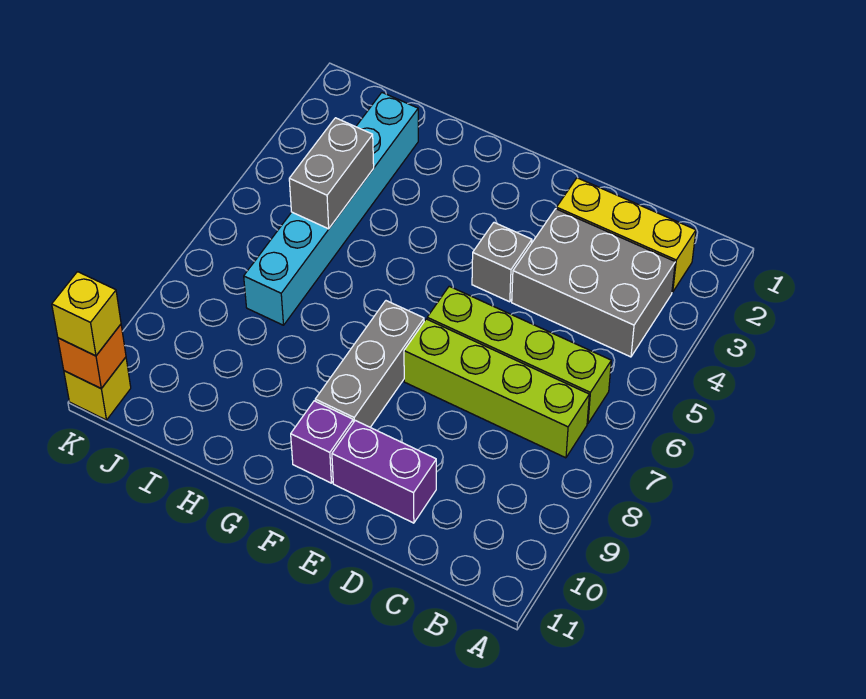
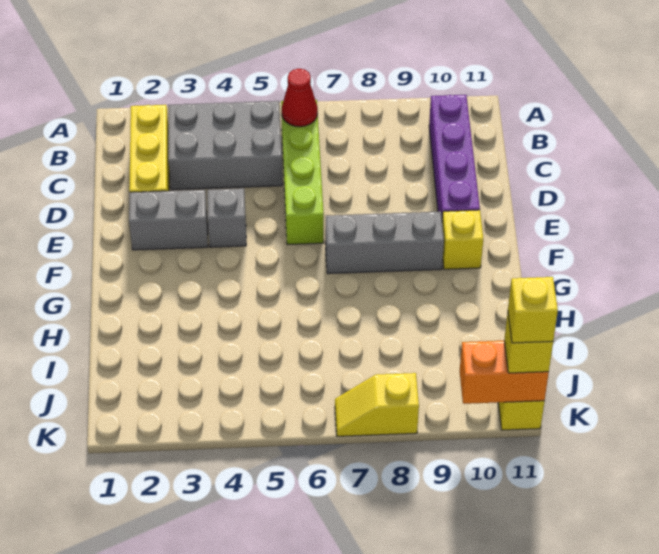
grey 2x3 brick [512,209,675,357] -> grey 2x3 brick turned to [168,101,282,190]
none -> red 1x1 cone [282,69,318,127]
lime 1x4 brick [404,319,589,458] -> none
purple 1x2 brick [332,420,436,523] -> purple 1x4 brick [429,95,480,217]
purple 1x1 brick [291,401,353,483] -> yellow 1x1 brick [442,210,483,269]
cyan 1x6 brick [244,93,418,325] -> none
grey 1x2 brick [289,118,374,229] -> grey 1x2 brick moved to [129,190,208,250]
none -> yellow 1x2 slope [335,373,419,436]
orange 1x1 brick [58,324,126,388] -> orange 1x2 brick [460,341,549,404]
none -> yellow 1x1 brick [508,277,558,343]

